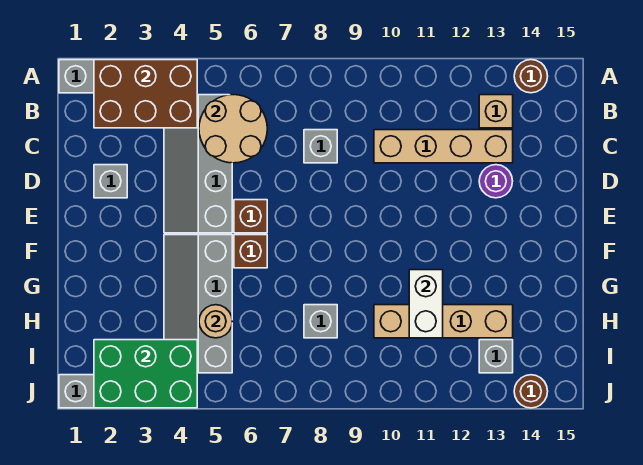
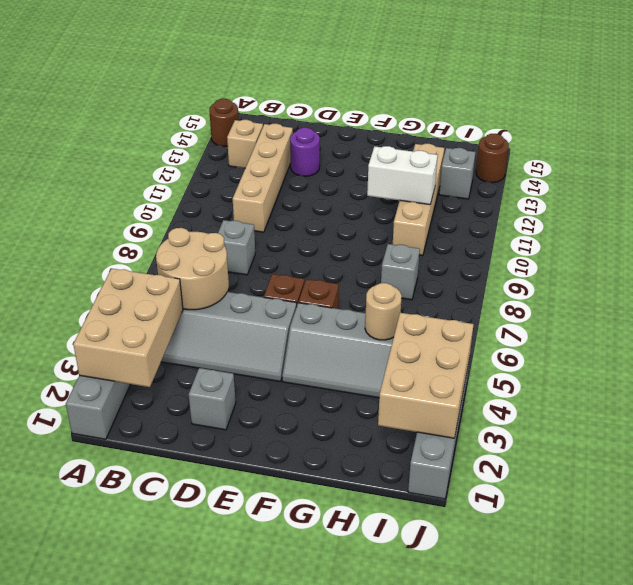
brown 2x3 brick [94,60,197,128] -> tan 2x3 brick [73,268,183,387]
green 2x3 brick [94,340,197,408] -> tan 2x3 brick [378,313,474,438]

